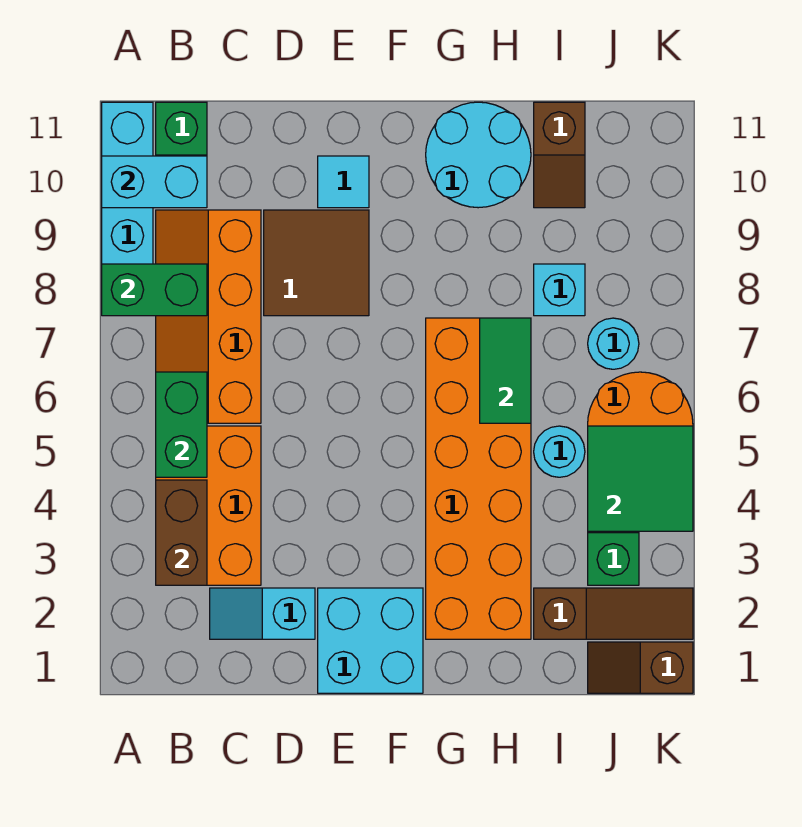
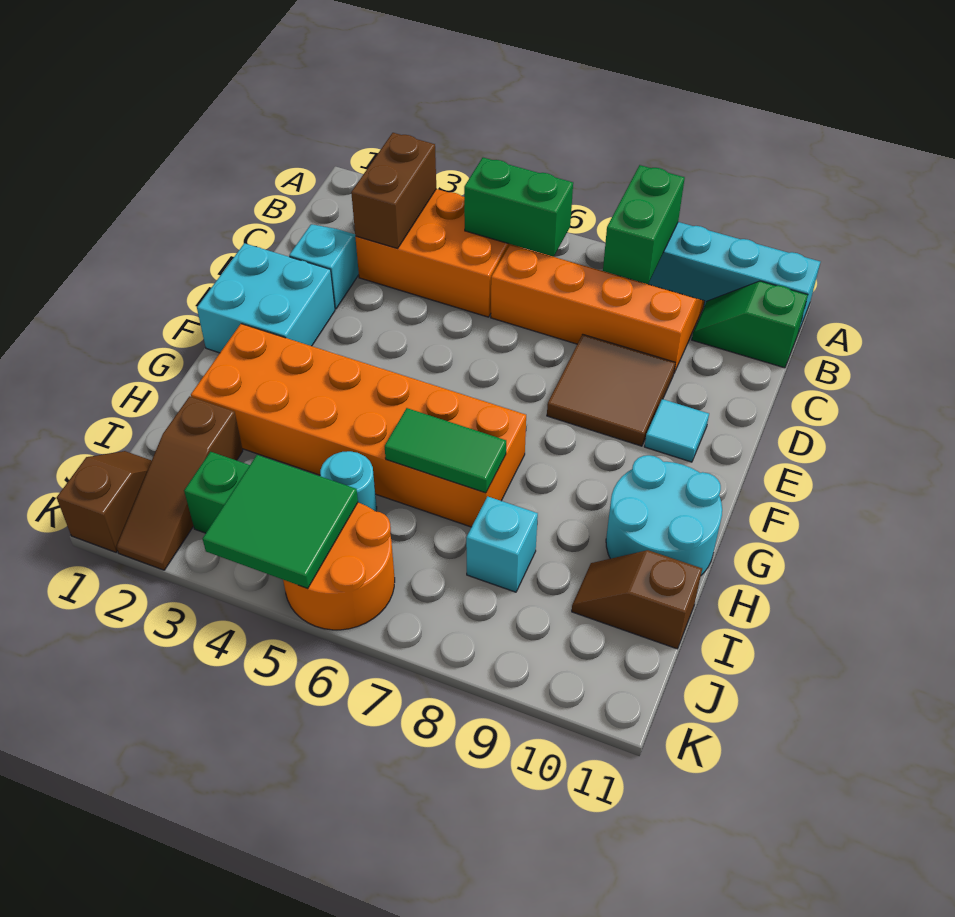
cyan 1x2 brick [102,156,207,208] -> none
brown 1x2 brick [156,480,207,585] -> brown 1x2 brick turned to [351,133,436,248]
cyan 1x1 round brick [588,318,639,369] -> none

